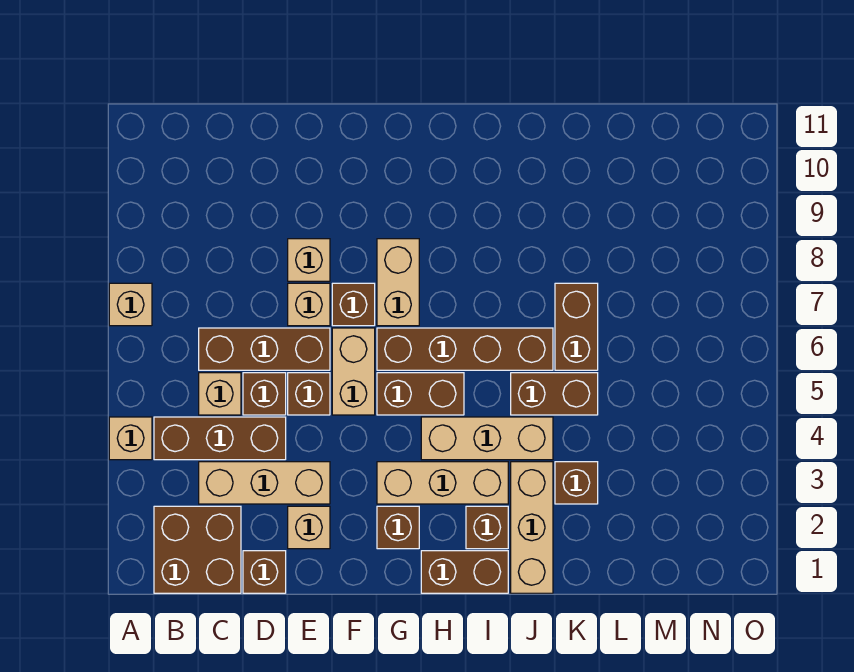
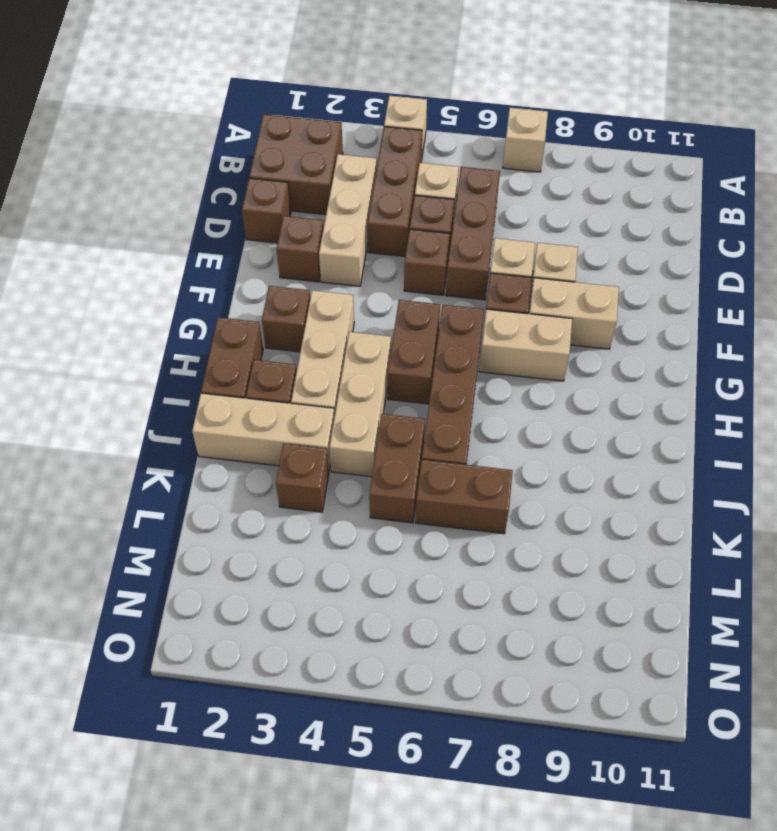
tan 1x1 brick [288,506,330,549] -> brown 1x1 brick [277,216,324,282]
tan 1x2 brick [332,328,375,415] -> tan 1x2 brick moved to [529,278,619,349]

